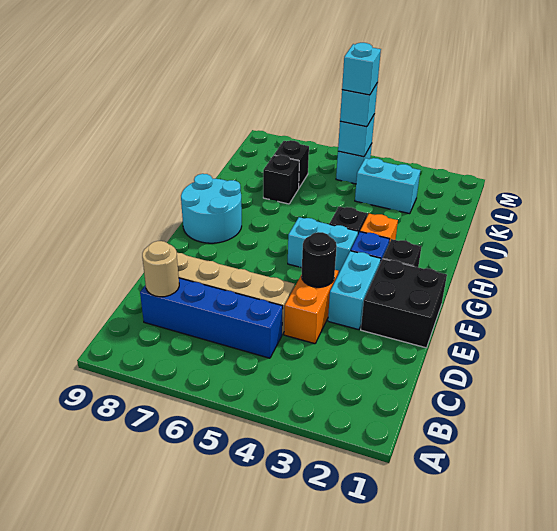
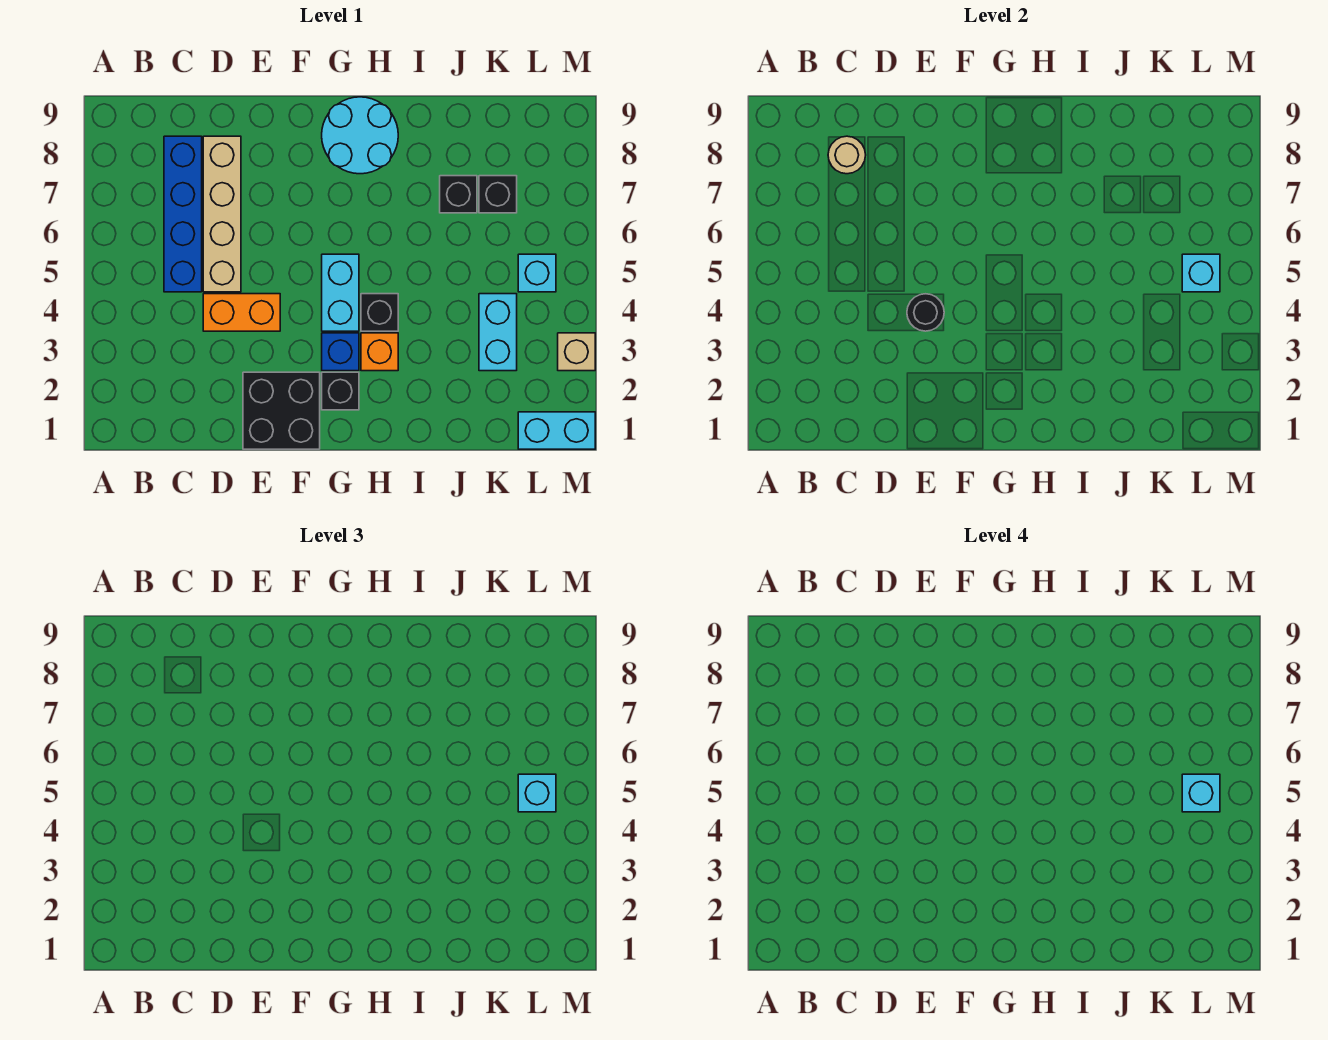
cyan 1x2 brick [328,251,381,330] -> cyan 1x2 brick moved to [518,412,595,449]
none -> tan 1x1 brick [558,333,595,371]

